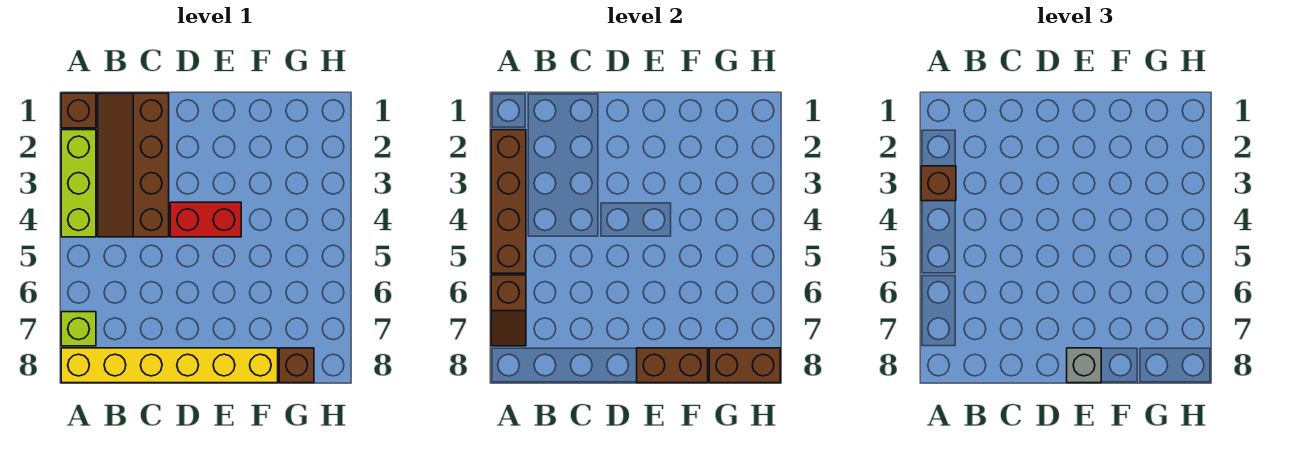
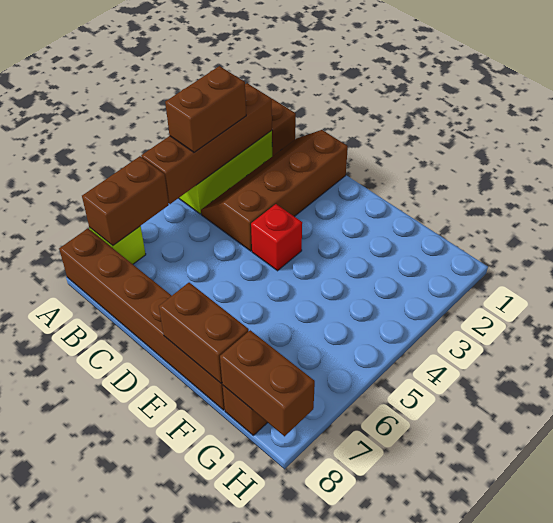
brown 1x1 brick [921,166,956,201] -> brown 1x2 brick [165,66,246,152]
brown 1x2 slope [491,275,526,346] -> brown 1x2 brick [82,156,169,246]
yellow 1x6 brick [61,348,278,383] -> brown 1x6 brick [59,228,225,410]
red 1x2 brick [170,202,241,237] -> red 1x1 brick [251,204,302,271]
grey 1x1 brick [1067,348,1101,383] -> none

